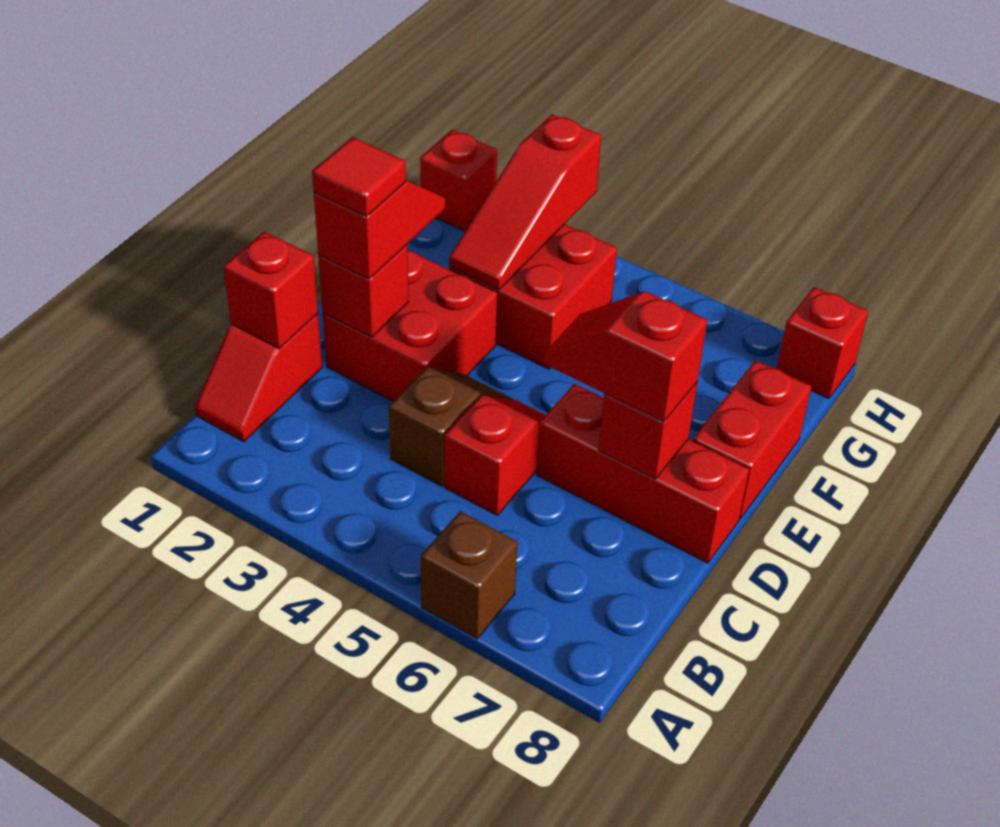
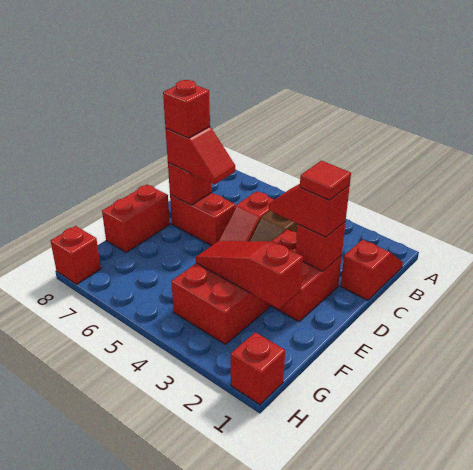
brown 1x1 brick [421,511,518,639] -> none
red 1x1 brick [223,232,318,348] -> red 1x1 brick moved to [163,80,210,138]
red 1x2 slope [314,180,445,279] -> red 1x2 slope turned to [269,184,350,237]
red 1x3 brick [537,384,749,563] -> red 1x2 brick [170,193,235,246]
red 1x3 slope [449,114,601,290] -> red 1x3 slope turned to [196,241,303,309]

